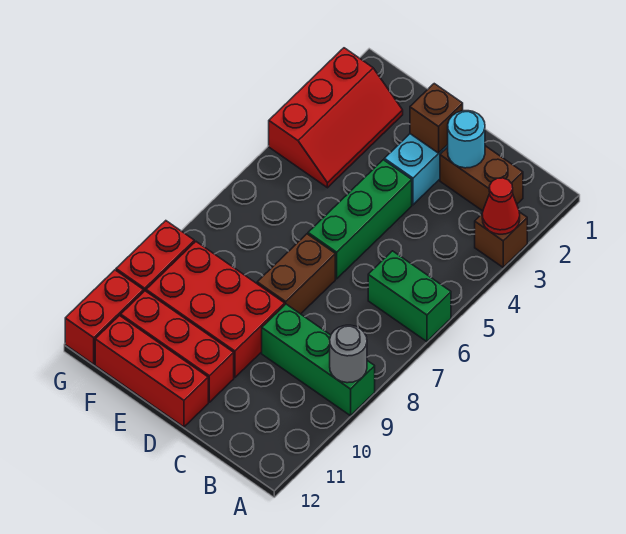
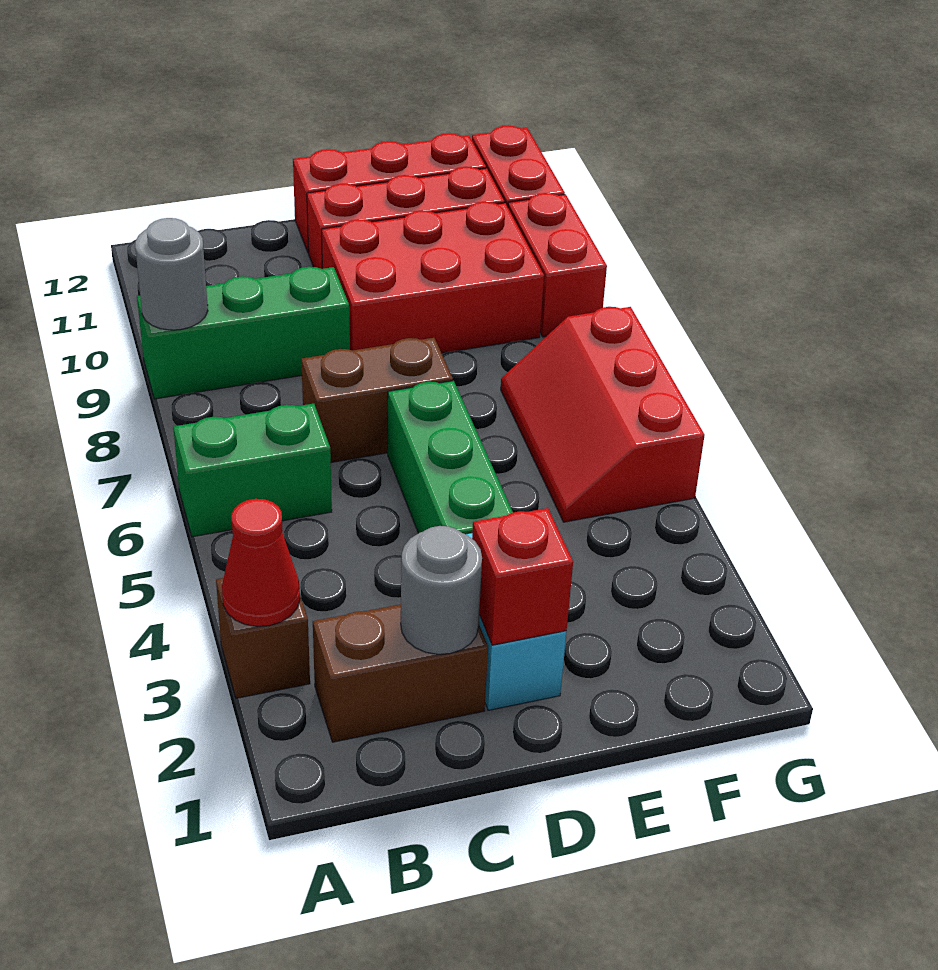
cyan 1x1 round brick [448,111,485,168] -> grey 1x1 round brick [401,526,482,654]
brown 1x1 brick [410,84,463,153] -> red 1x1 brick [472,508,573,645]
brown 1x2 brick [257,234,335,314] -> brown 1x2 brick turned to [301,338,453,463]
red 2x3 slope [269,48,403,188] -> red 2x3 slope moved to [501,307,705,522]

